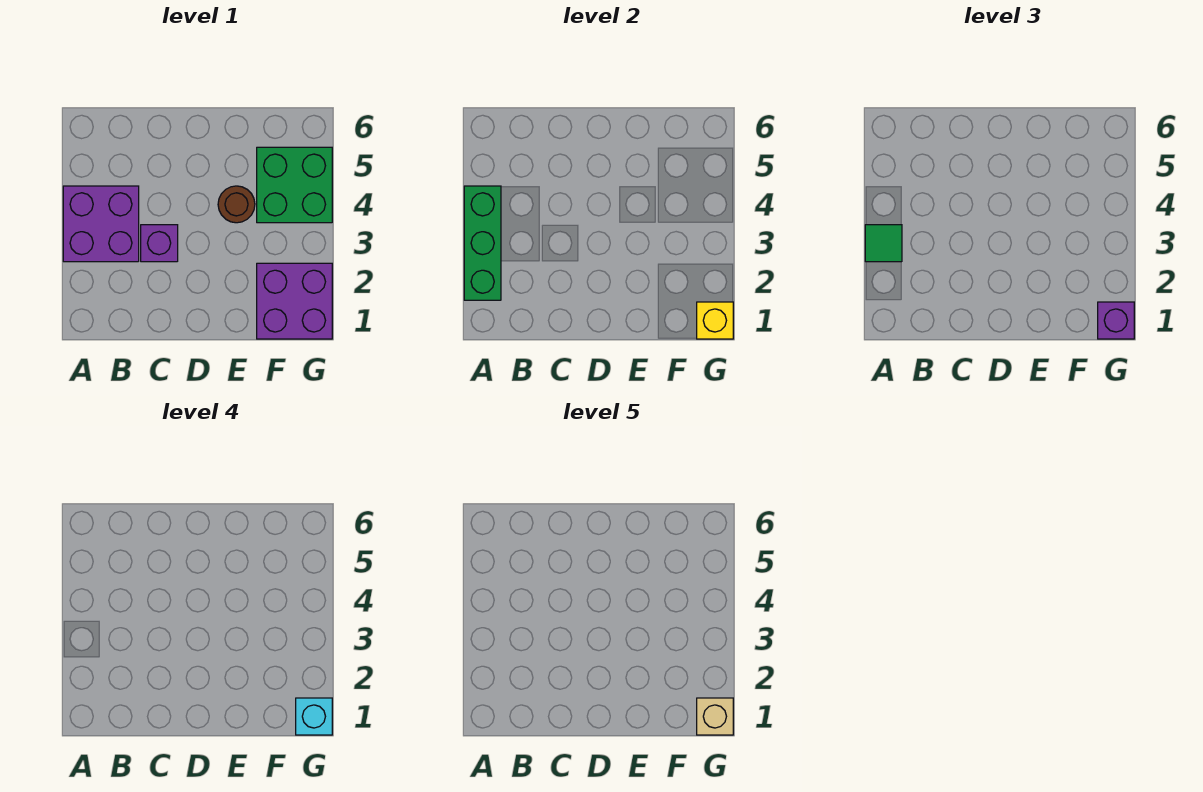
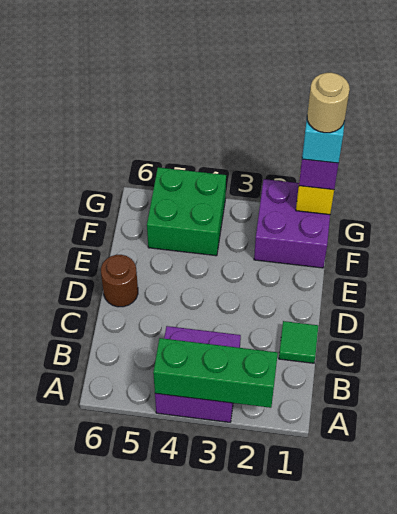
green 1x1 tile [865,225,902,262] -> green 1x1 tile moved to [279,321,318,363]
purple 1x1 brick [141,225,178,262] -> none
brown 1x1 round brick [218,186,255,223] -> brown 1x1 round brick moved to [101,255,138,307]
tan 1x1 brick [697,698,733,735] -> tan 1x1 round brick [307,73,350,133]

